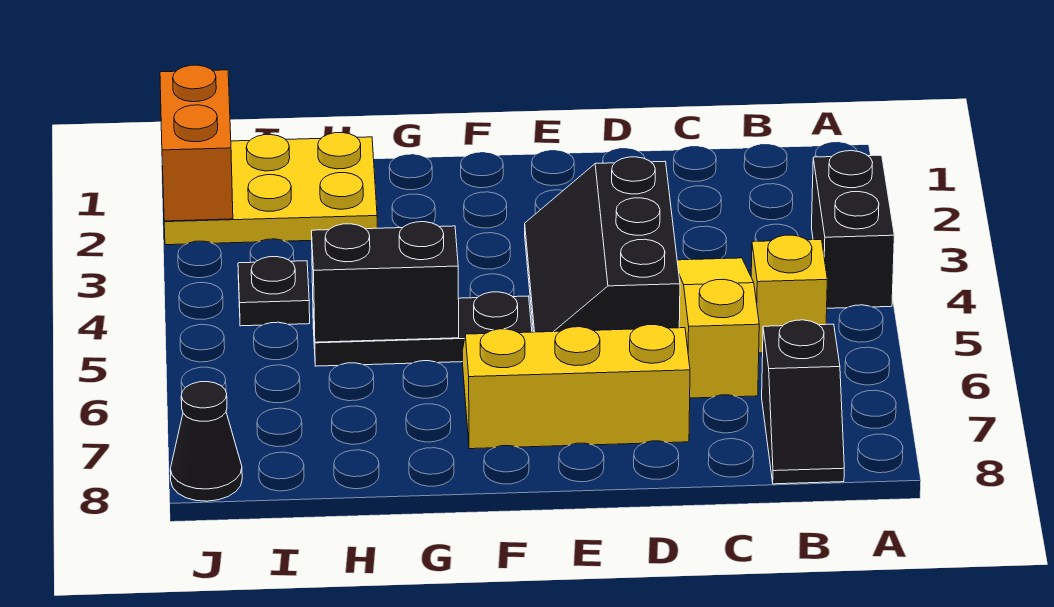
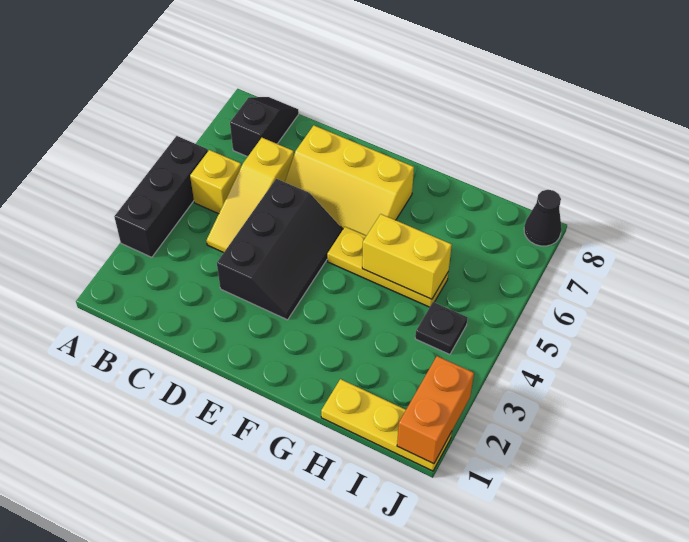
black 1x2 brick [811,151,894,308] -> black 1x3 brick [114,136,208,257]
black 1x3 plate [313,292,532,366] -> yellow 1x3 plate [327,227,448,307]
black 1x2 brick [312,222,459,342] -> yellow 1x2 brick [362,214,452,299]
yellow 2x3 plate [164,133,377,245] -> yellow 1x3 plate [321,379,452,471]

